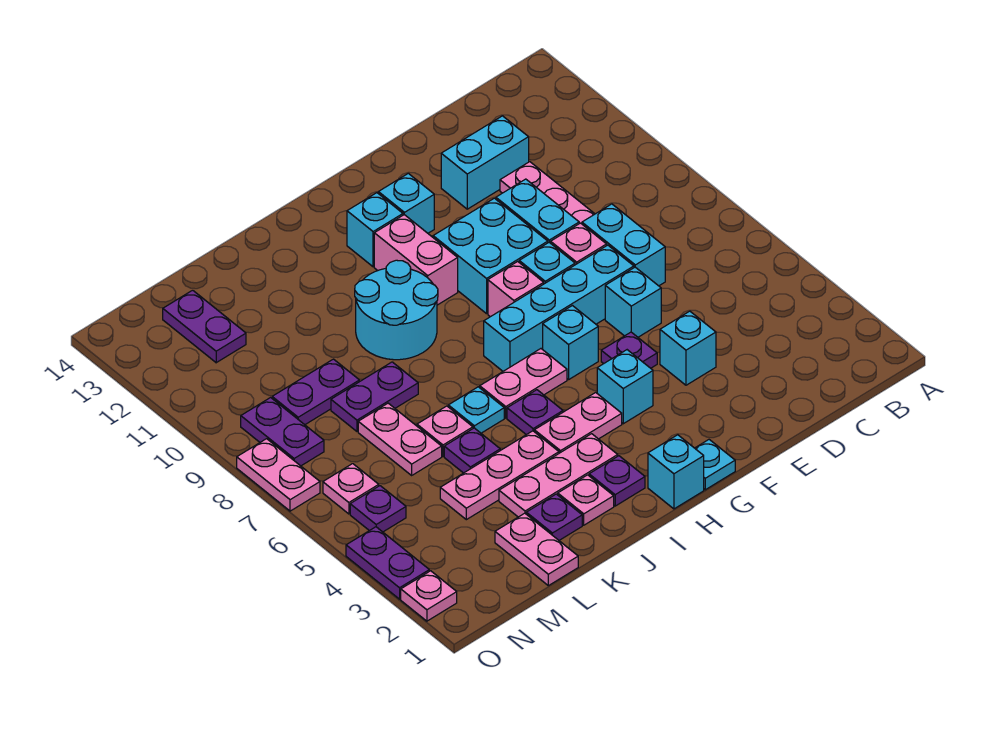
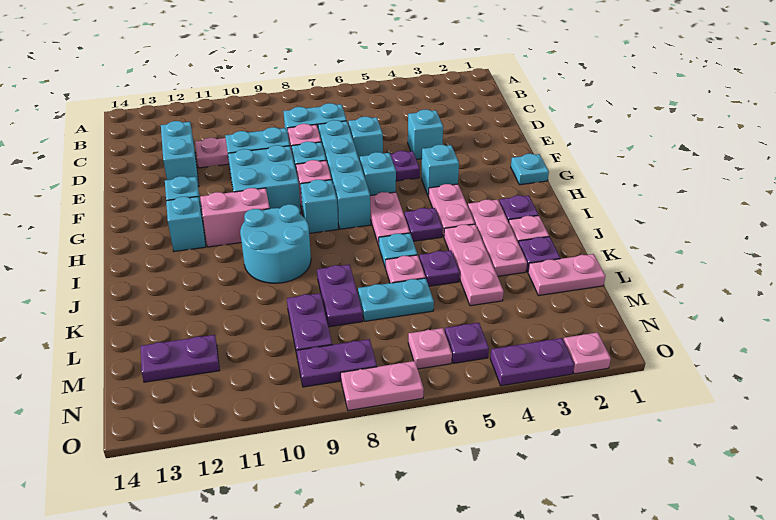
cyan 1x1 brick [648,435,704,509] -> cyan 1x1 brick moved to [301,180,338,233]
pink 1x2 plate [358,403,442,475] -> cyan 1x2 plate [358,278,434,321]

